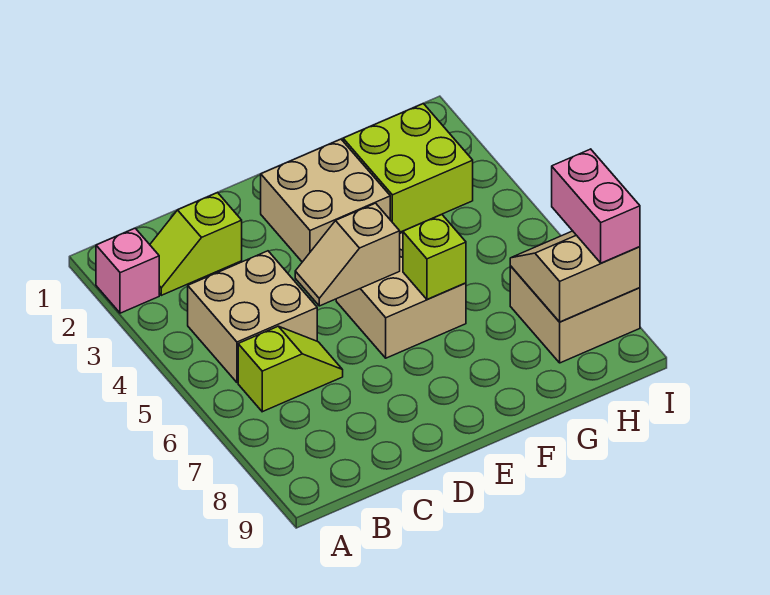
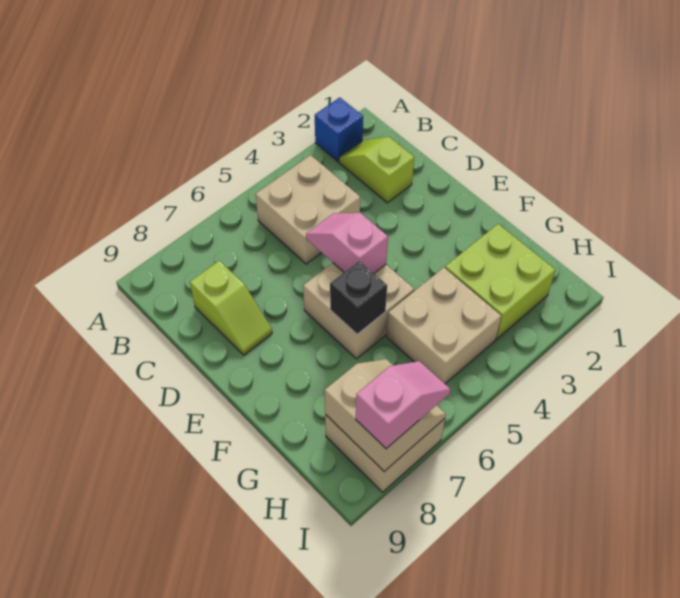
pink 1x1 brick [96,228,159,313] -> blue 1x1 brick [315,97,363,162]
lime 1x2 slope [238,326,343,412] -> lime 1x2 slope moved to [190,261,272,355]
tan 1x2 slope [295,203,400,306] -> pink 1x2 slope [306,213,388,273]
tan 2x2 brick [261,139,390,262] -> tan 2x2 brick moved to [387,268,501,384]
lime 1x1 brick [403,214,466,300] -> black 1x1 brick [330,261,387,334]
pink 1x2 brick [552,149,640,263] -> pink 1x2 slope [356,361,450,449]

